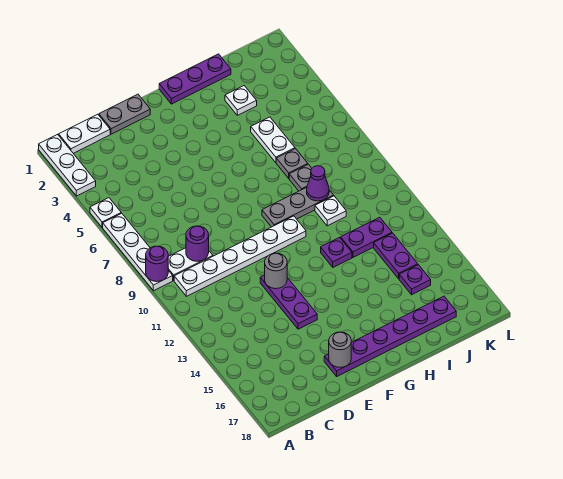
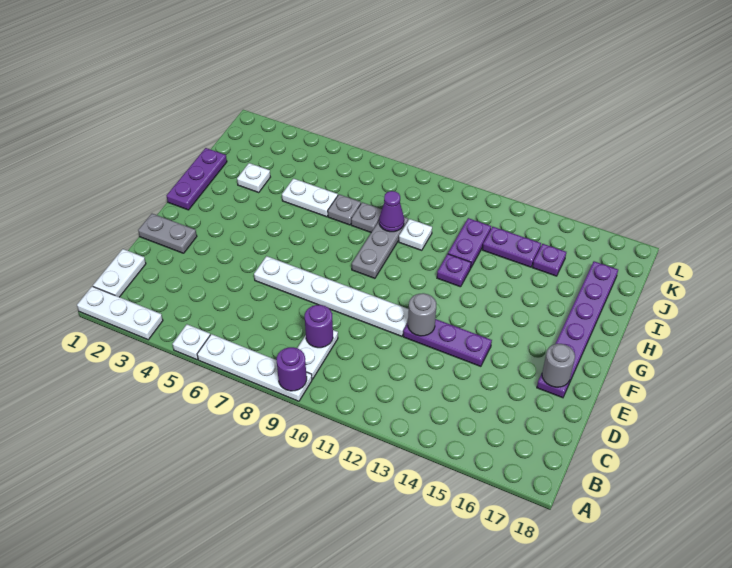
white 1x6 plate [174,216,306,296] -> white 1x6 plate turned to [254,256,409,336]
grey 1x2 plate [99,94,150,134] -> grey 1x2 plate turned to [138,214,197,253]

